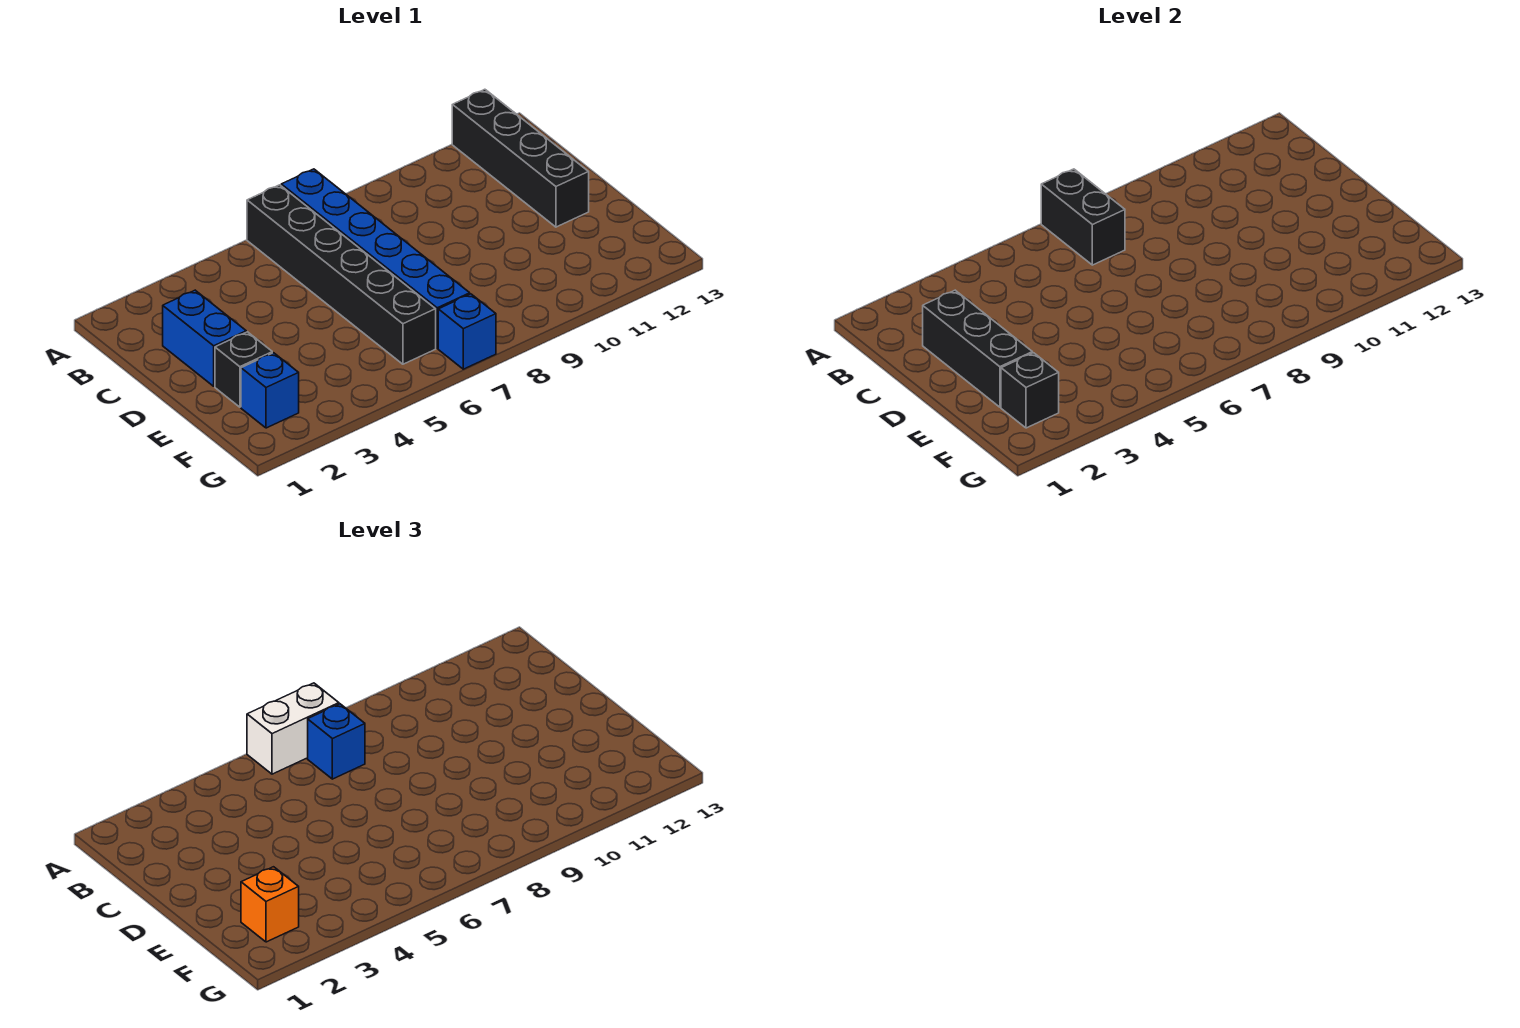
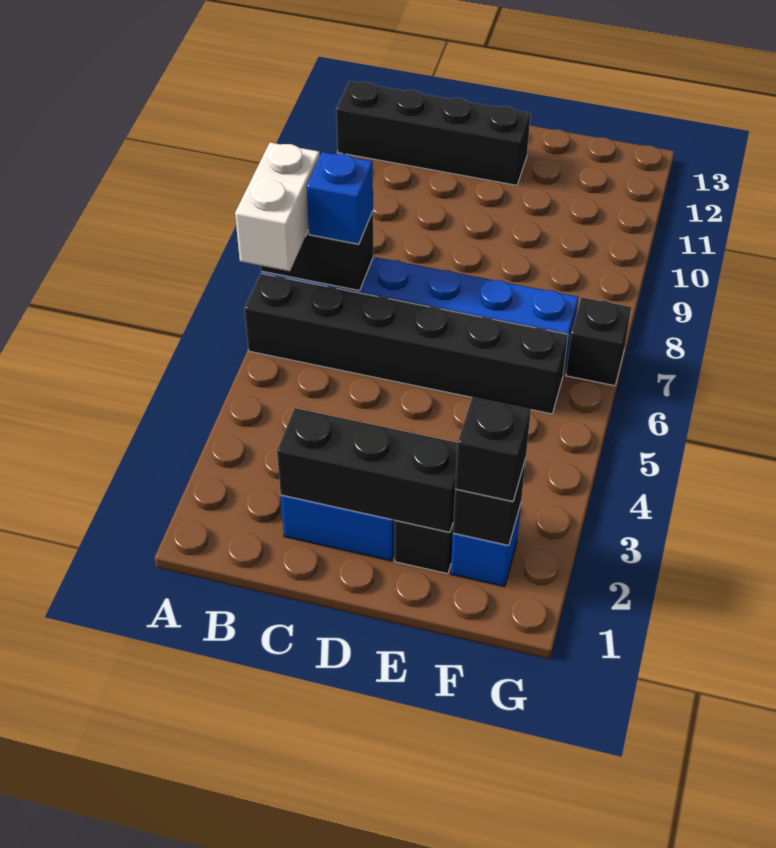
orange 1x1 brick [241,867,299,942] -> black 1x1 brick [455,397,531,501]
blue 1x1 brick [438,294,496,369] -> black 1x1 brick [566,297,631,386]

